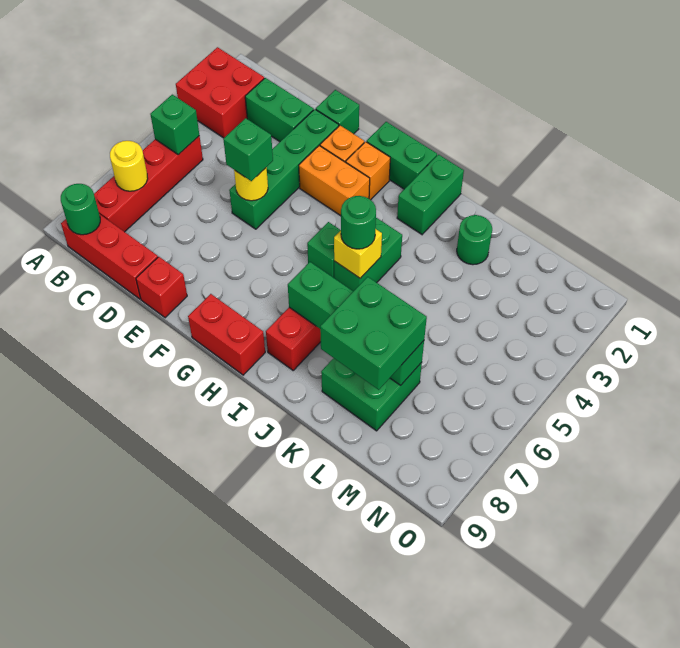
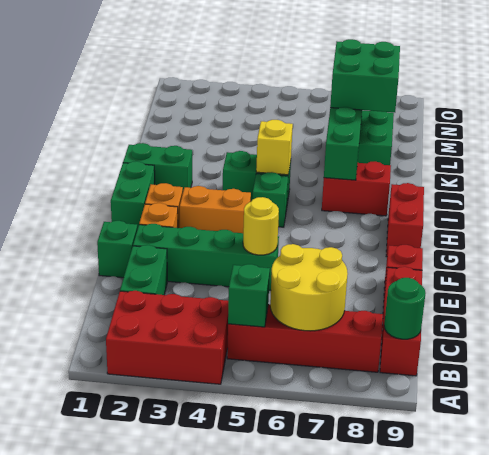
red 2x2 brick [176,47,264,138] -> red 2x3 brick [106,291,228,384]
yellow 1x1 round brick [110,141,148,191] -> yellow 2x2 round brick [270,244,348,331]
green 1x1 brick [223,118,273,181] -> none
orange 1x2 brick [299,146,370,216] -> orange 1x2 brick turned to [180,186,251,233]
green 1x1 round brick [341,196,376,249] -> none
green 1x1 round brick [457,215,492,265] -> none

